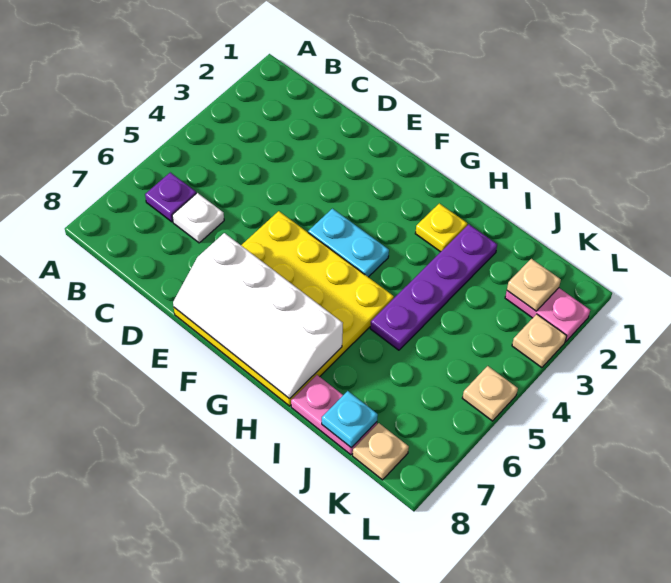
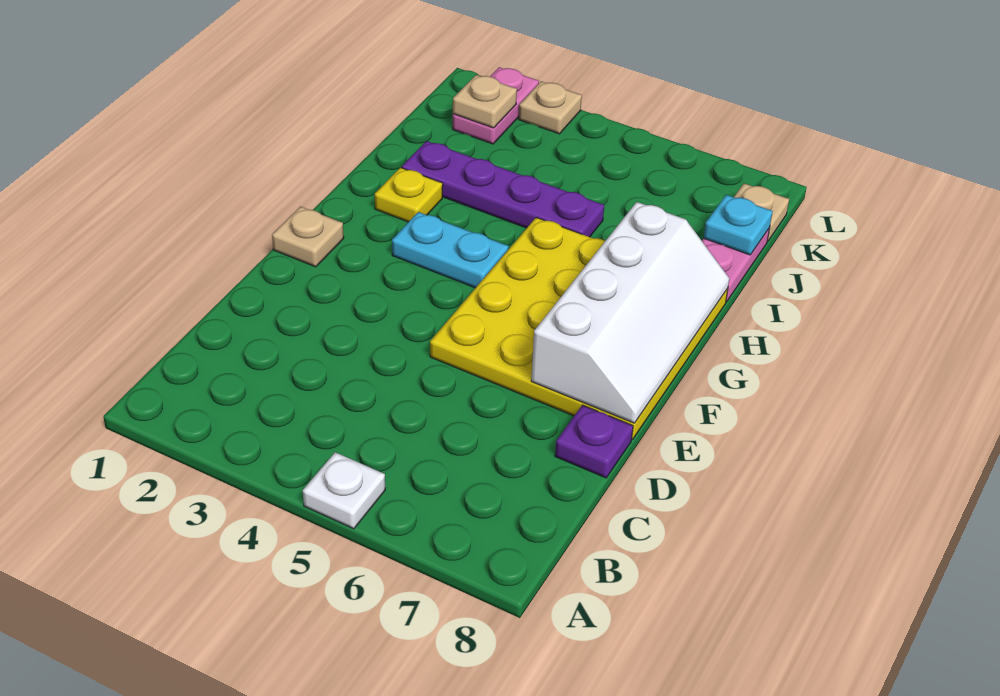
purple 1x1 plate [145,172,196,222] -> purple 1x1 plate moved to [555,405,633,478]
white 1x1 plate [172,193,224,243] -> white 1x1 plate moved to [303,452,385,529]
cyan 1x2 plate [308,209,389,277] -> cyan 1x2 plate turned to [392,212,509,288]
tan 1x1 plate [463,366,518,421] -> tan 1x1 plate moved to [272,207,344,267]

